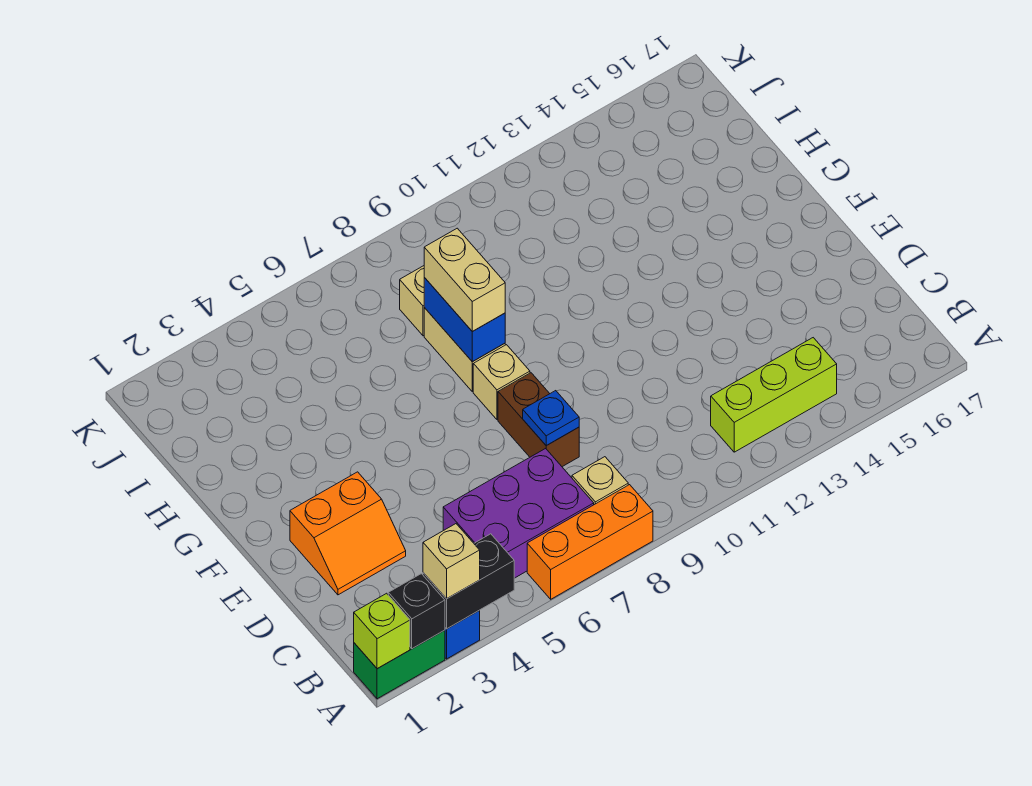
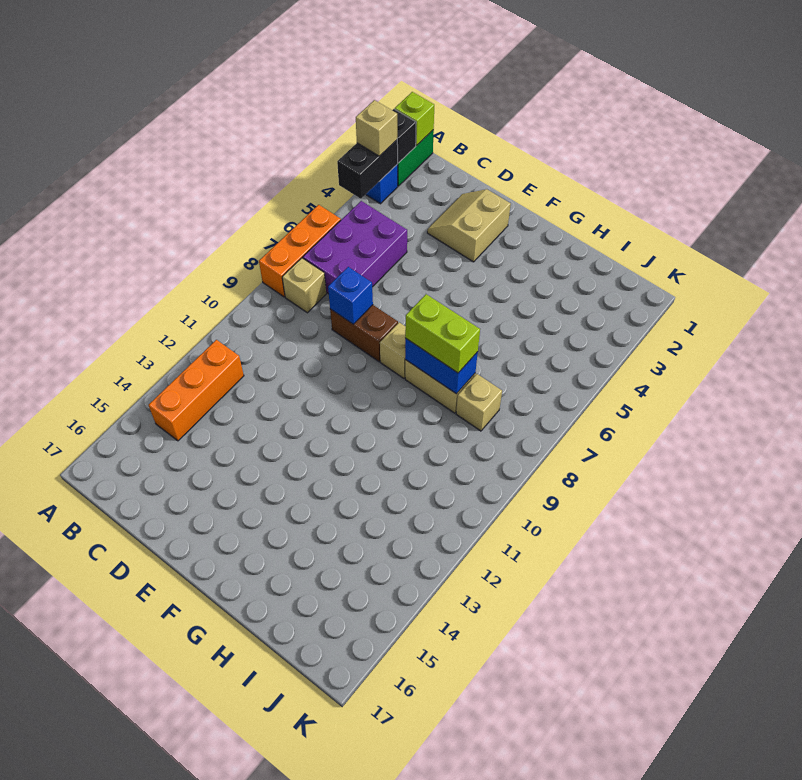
lime 1x3 brick [711,338,837,452] -> orange 1x3 brick [149,340,244,441]
orange 2x2 slope [290,472,406,595] -> tan 2x2 slope [427,189,511,262]
blue 1x1 plate [523,391,579,446] -> blue 1x1 brick [328,267,373,324]
tan 1x2 brick [424,228,505,331] -> lime 1x2 brick [405,294,480,373]

